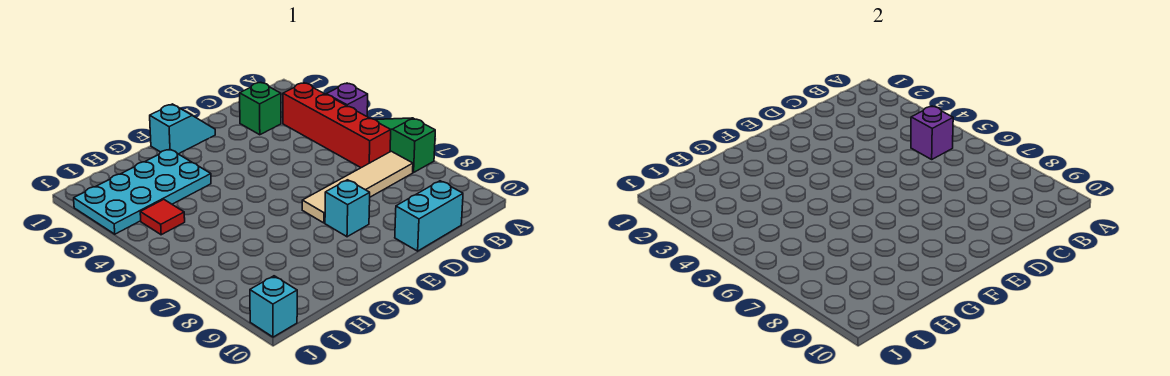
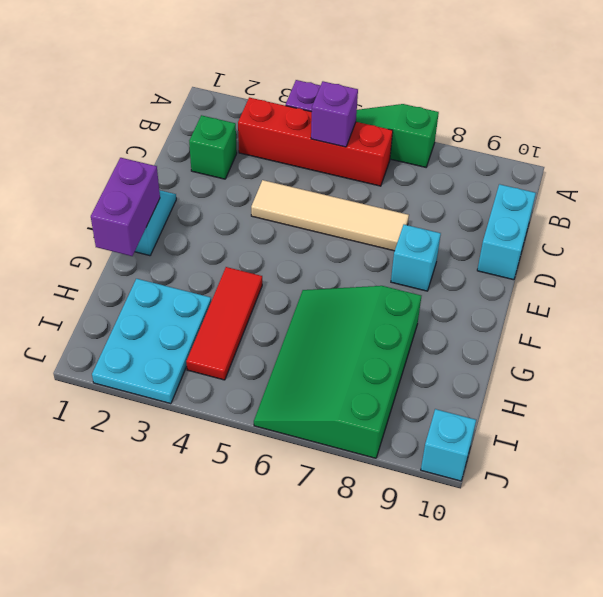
tan 1x4 tile [302,151,413,223] -> tan 1x4 tile turned to [251,180,409,251]
none -> purple 1x2 brick [91,158,160,256]
cyan 2x4 plate [74,149,211,234] -> cyan 2x3 plate [92,279,211,404]
none -> green 3x4 slope [254,286,421,458]
red 1x1 tile [140,199,185,235] -> red 1x3 tile [186,267,262,380]

